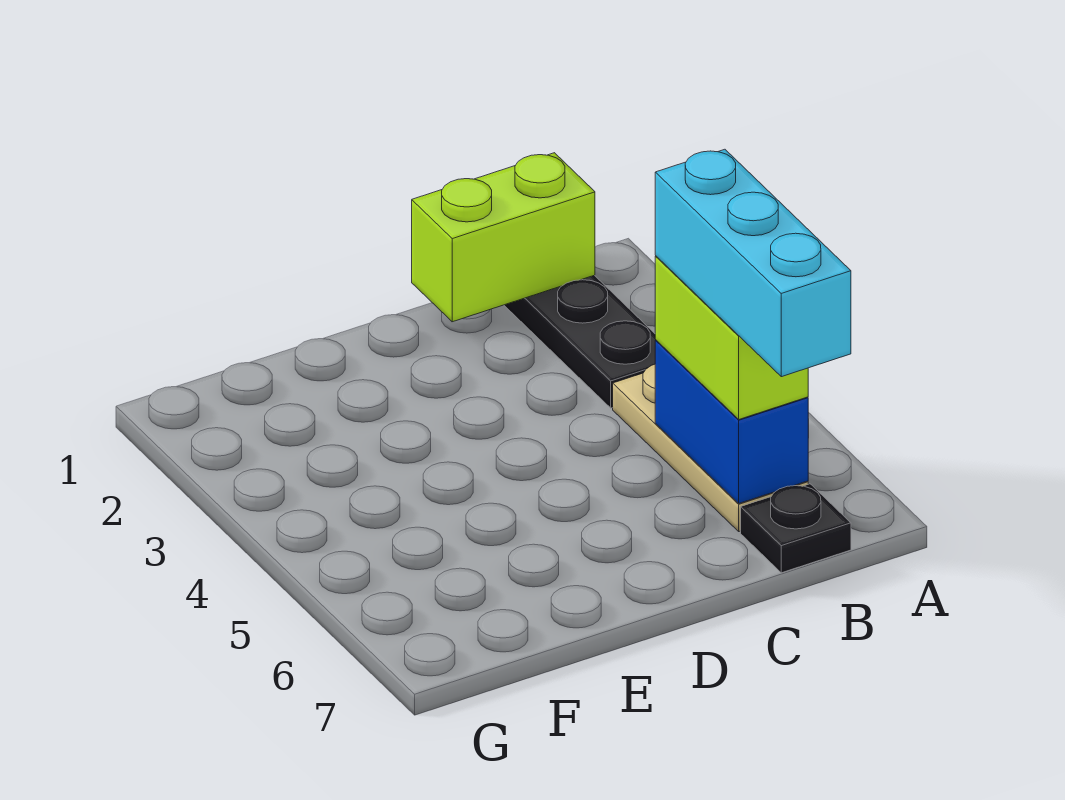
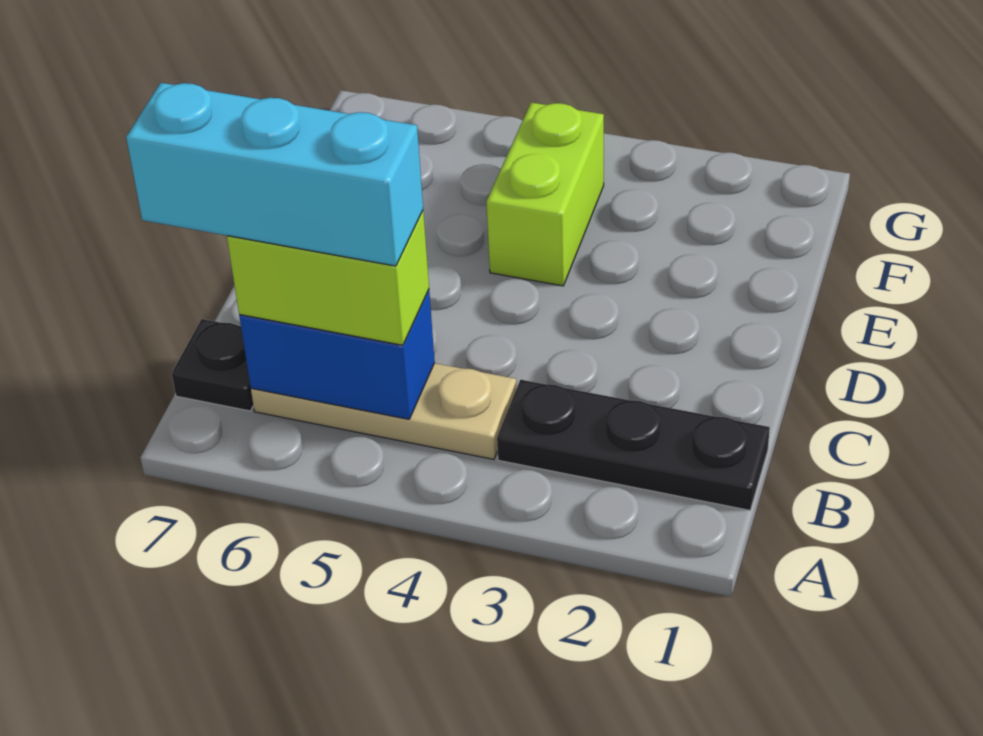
lime 1x2 brick [412,153,595,322] -> lime 1x2 brick moved to [486,102,604,286]

